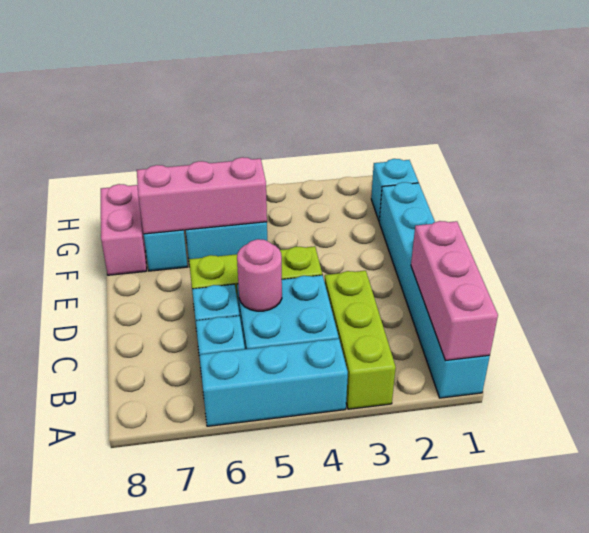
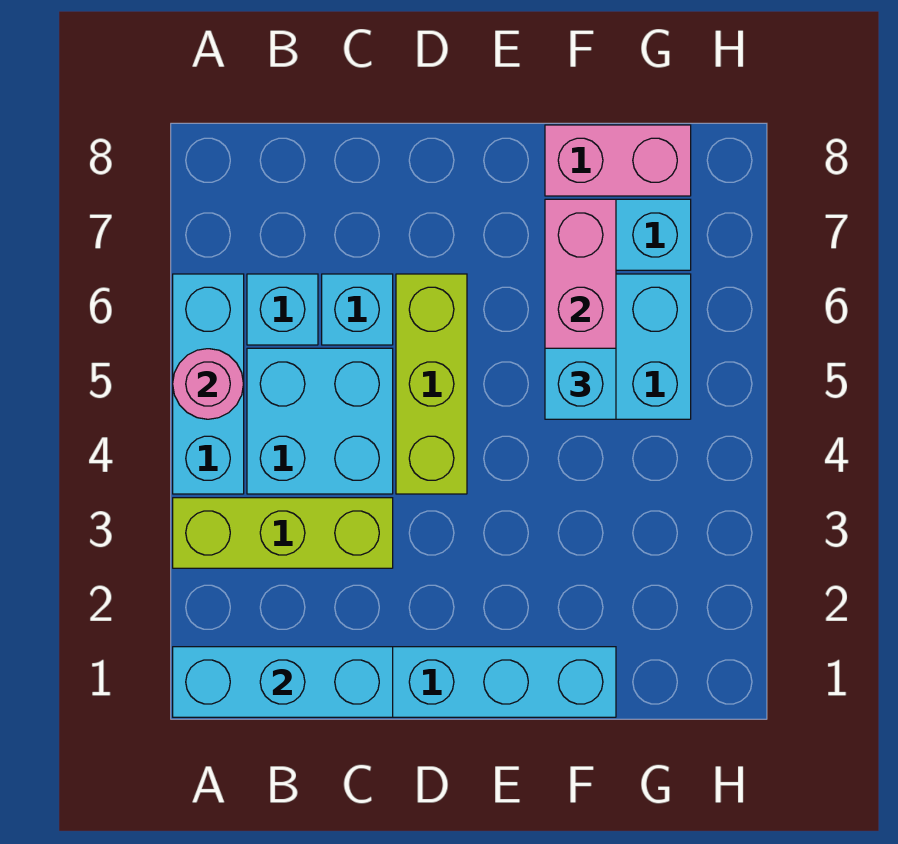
pink 1x3 brick [411,221,498,361] -> cyan 1x3 brick [173,647,393,717]
pink 1x1 round brick [237,239,282,311] -> pink 1x1 round brick moved to [173,349,244,419]
cyan 1x1 brick [371,159,418,220] -> cyan 1x1 brick moved to [545,348,616,419]

